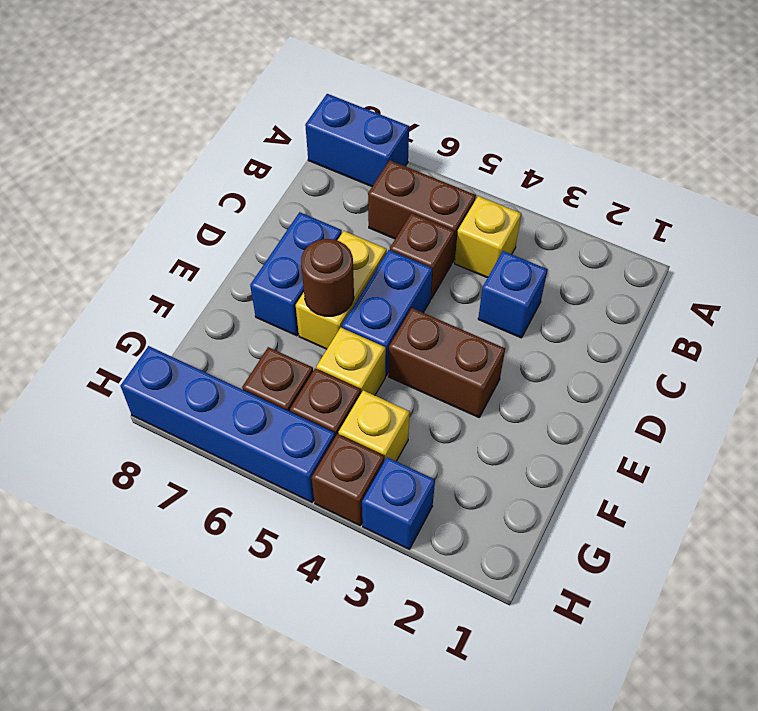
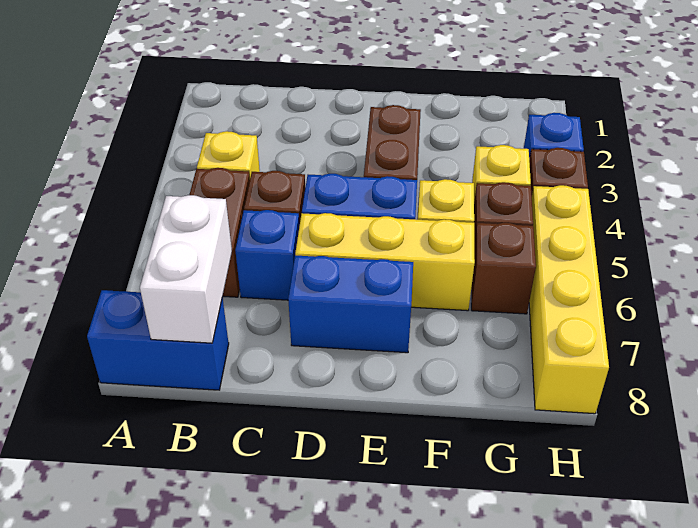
blue 1x2 brick [305,94,409,186] -> blue 1x2 brick turned to [87,290,229,390]
none -> white 1x2 brick [140,195,232,343]
blue 1x1 brick [478,251,548,338] -> blue 1x1 brick moved to [235,210,299,300]
yellow 1x2 brick [296,231,387,349] -> yellow 1x3 brick [295,213,475,311]
brown 1x1 round brick [301,239,354,316] -> none
blue 1x4 brick [120,346,335,502] -> yellow 1x4 brick [529,185,609,414]

